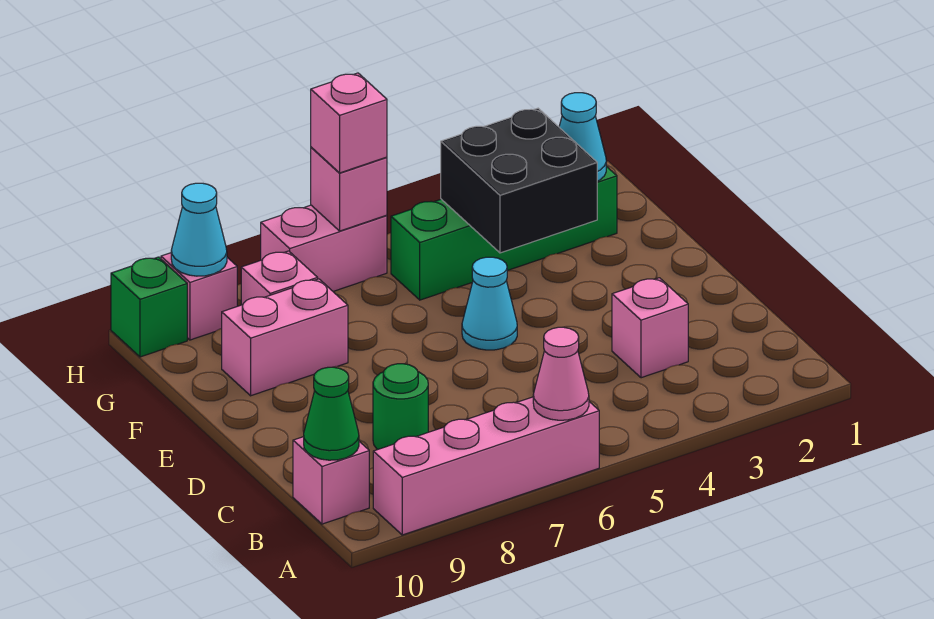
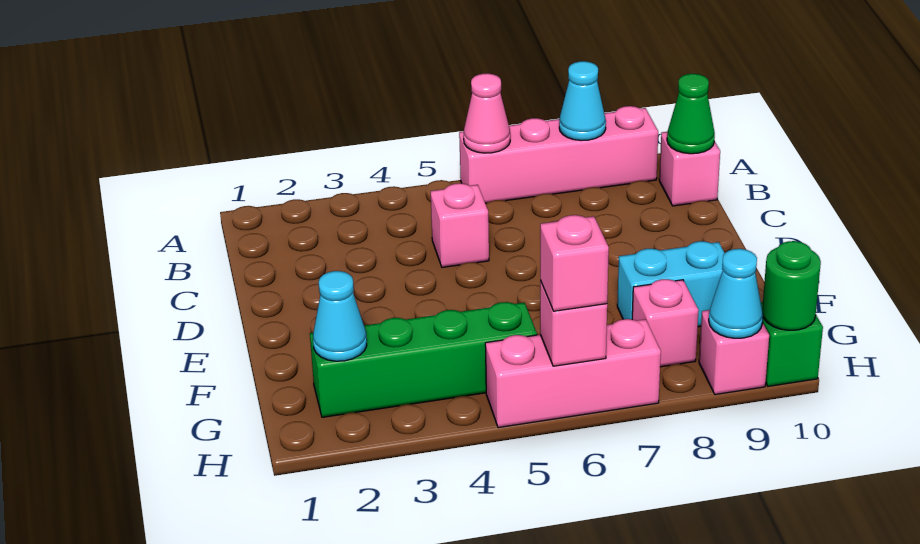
pink 1x1 brick [612,278,688,378] -> pink 1x1 brick moved to [431,183,489,267]
green 1x1 round brick [373,364,428,450] -> green 1x1 round brick moved to [762,241,821,330]
cyan 1x1 cone [462,257,517,350] -> cyan 1x1 cone moved to [559,61,606,141]
black 2x2 brick [441,108,597,253] -> none
pink 1x2 brick [222,279,348,396] -> cyan 1x2 brick [617,241,725,327]
pink 1x2 brick [261,205,387,291] -> pink 1x3 brick [485,319,661,428]

